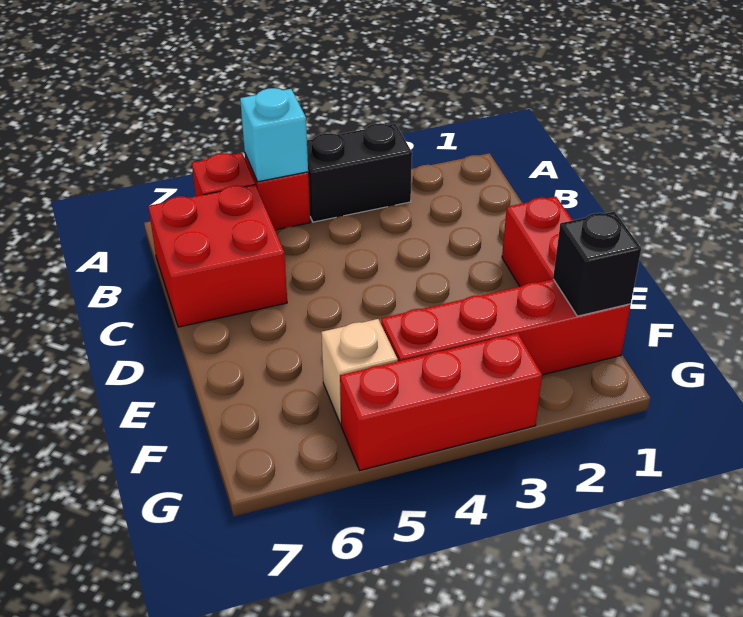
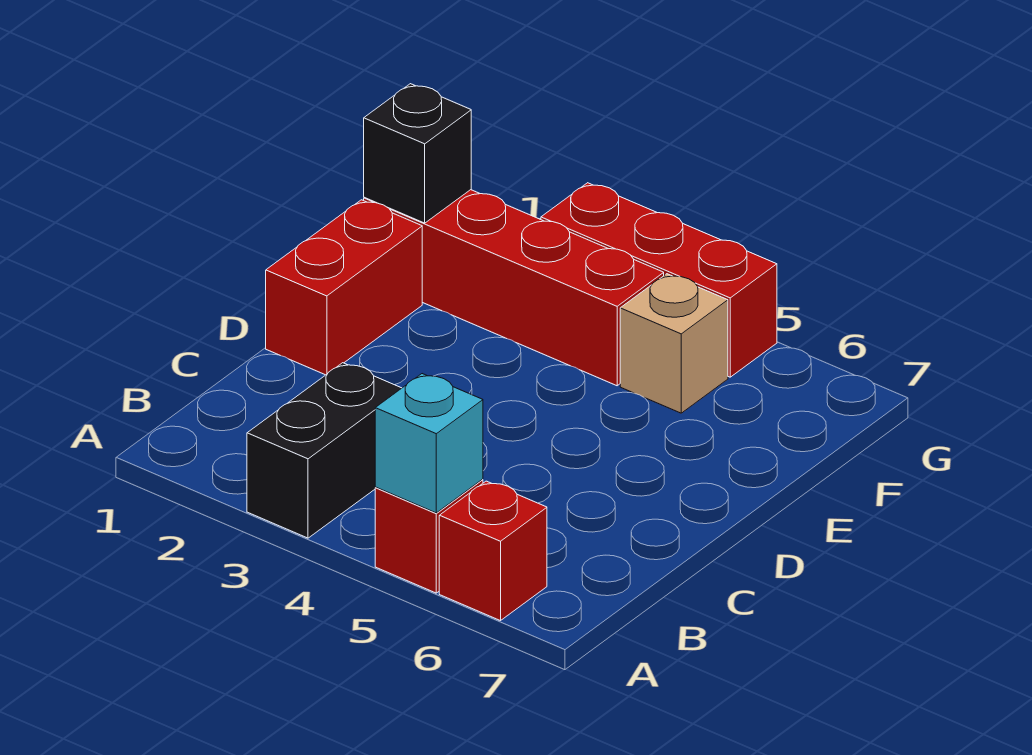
black 1x2 brick [307,123,412,222] -> black 1x2 brick turned to [247,363,401,538]
red 2x2 brick [148,185,287,327] -> none

